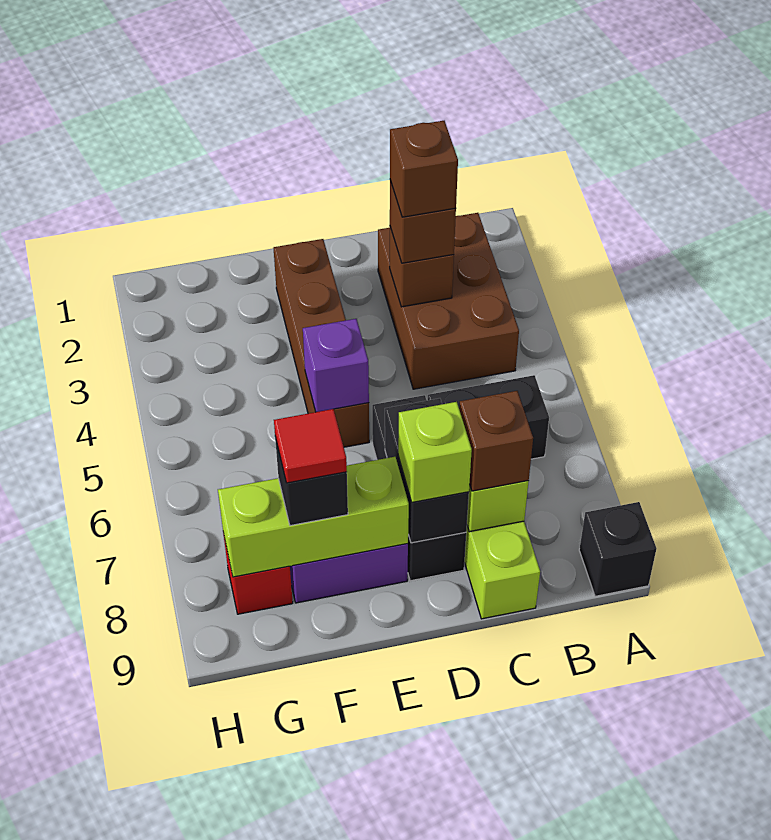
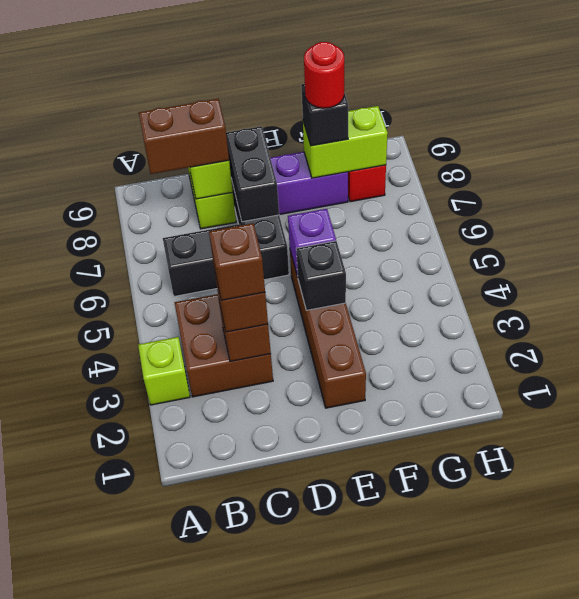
black 1x1 brick [579,502,656,596] -> black 1x1 brick moved to [296,241,346,310]
brown 2x3 brick [378,213,519,389] -> brown 2x2 brick [174,294,273,397]
brown 1x1 brick [459,391,533,491] -> brown 1x2 brick [139,99,229,174]
lime 1x1 brick [398,402,472,502] -> lime 1x1 brick moved to [138,337,190,405]
lime 1x3 brick [218,457,409,577] -> lime 1x2 brick [303,106,388,178]
red 1x1 tile [274,409,347,483] -> red 1x1 round brick [304,42,344,108]

